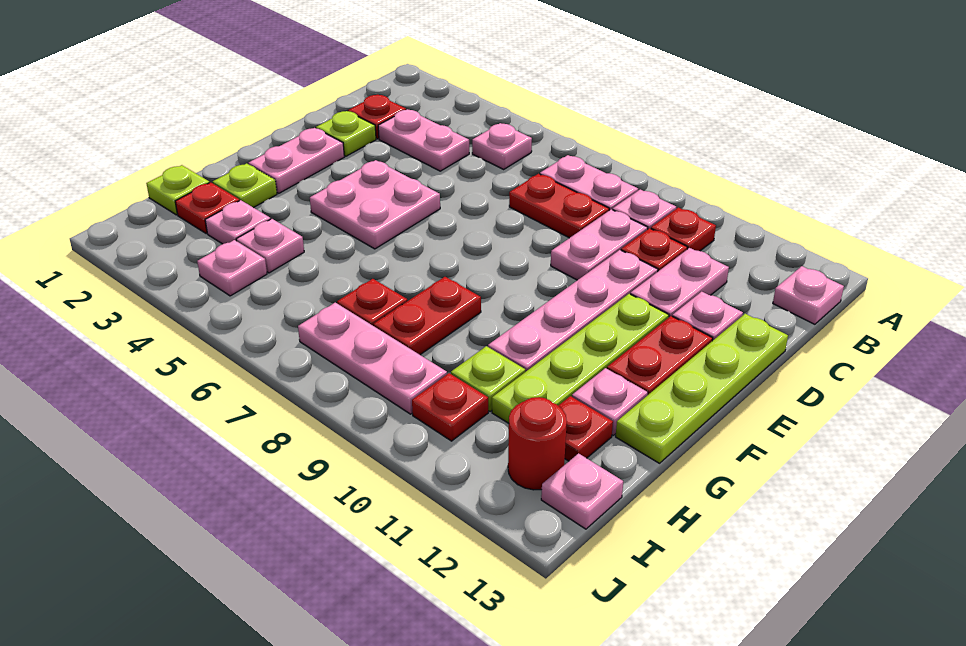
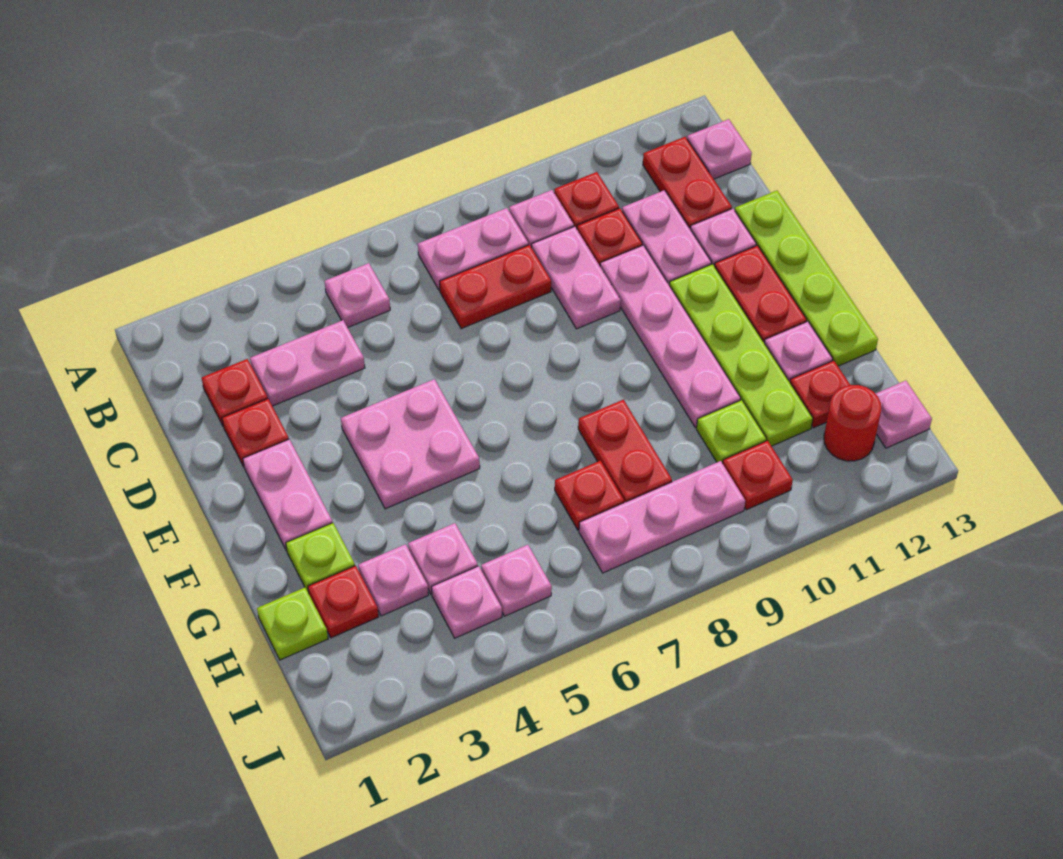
none -> red 1x2 plate [643,137,732,228]
lime 1x1 plate [316,111,376,156] -> red 1x1 plate [222,399,289,467]
none -> pink 1x1 plate [481,545,552,616]

